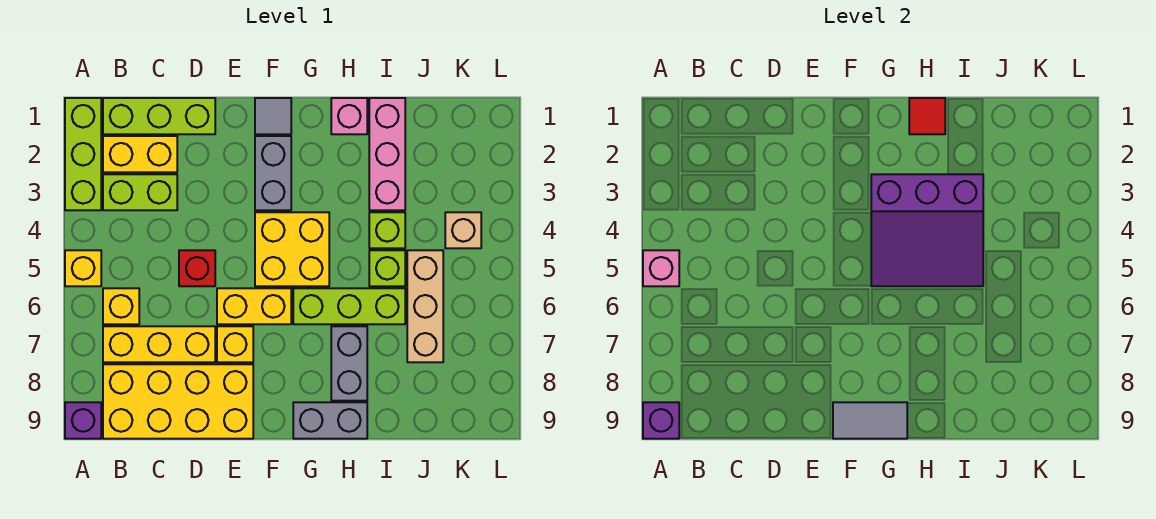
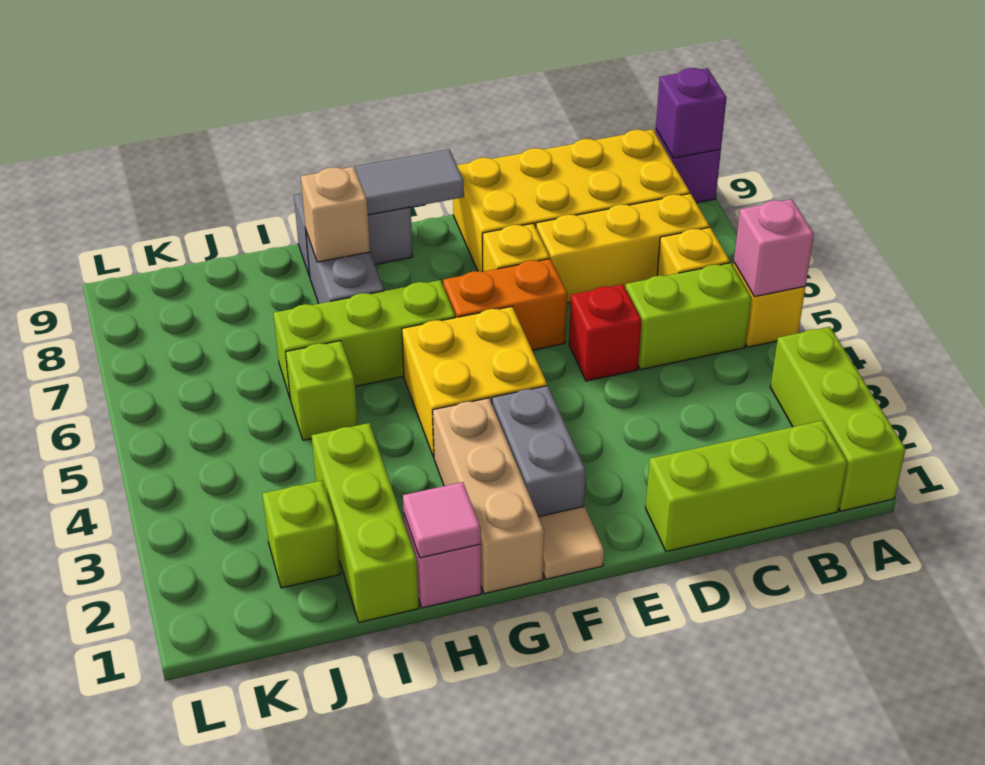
yellow 1x2 brick [103,136,177,172] -> none
lime 1x2 brick [103,174,177,210] -> lime 1x2 brick moved to [625,263,752,370]
yellow 1x2 brick [217,288,291,324] -> orange 1x2 brick [443,259,567,350]
grey 1x1 tile [255,98,291,134] -> tan 1x1 tile [539,506,604,579]
purple 3x3 slope [871,174,983,286] -> none
red 1x1 tile [909,98,945,134] -> pink 1x1 tile [403,482,481,558]
pink 1x3 brick [369,98,405,210] -> lime 1x3 brick [312,423,419,622]
lime 1x1 brick [369,212,405,248] -> lime 1x1 brick moved to [262,481,341,588]
tan 1x3 brick [407,250,443,362] -> tan 1x3 brick moved to [433,398,544,594]
tan 1x1 brick [445,212,481,248] -> tan 1x1 brick moved to [301,167,370,262]

